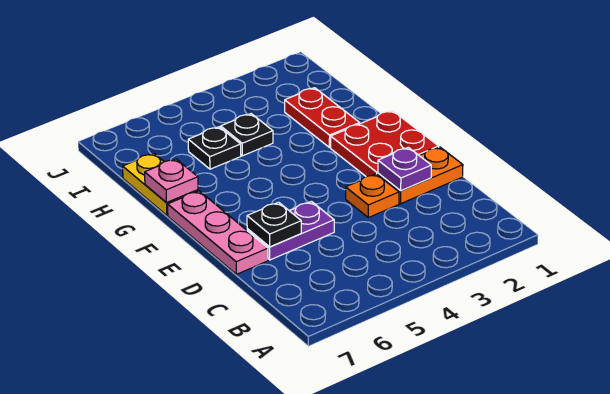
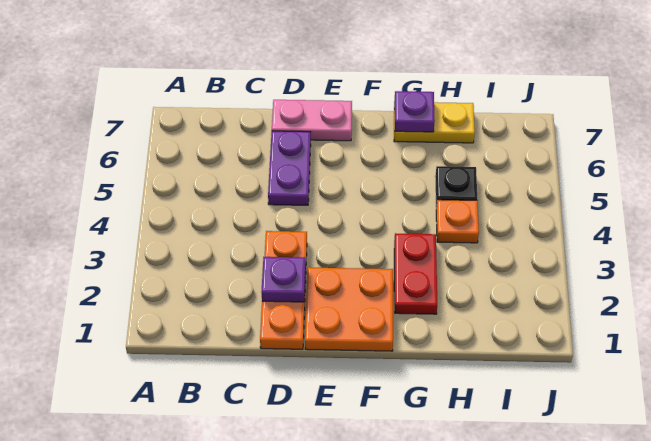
black 1x1 plate [247,202,301,247] -> none
pink 1x3 plate [168,191,268,274] -> pink 1x2 plate [272,100,352,141]
red 2x2 plate [331,111,439,177] -> orange 2x2 plate [305,267,393,351]
red 1x2 plate [285,88,360,148] -> red 1x2 plate turned to [394,233,437,314]
pink 1x1 plate [145,159,198,203] -> purple 1x1 plate [394,91,435,132]
black 1x1 plate [221,114,273,156] -> orange 1x1 plate [436,200,479,243]

